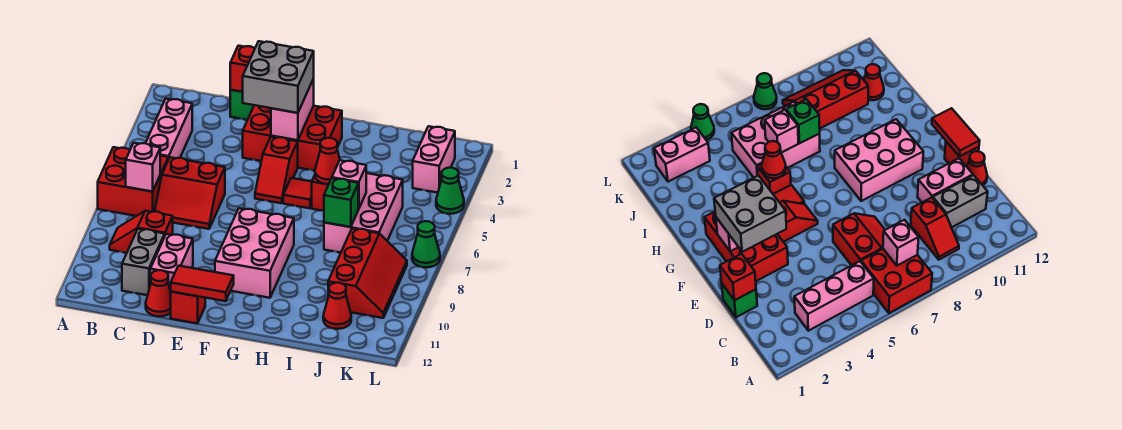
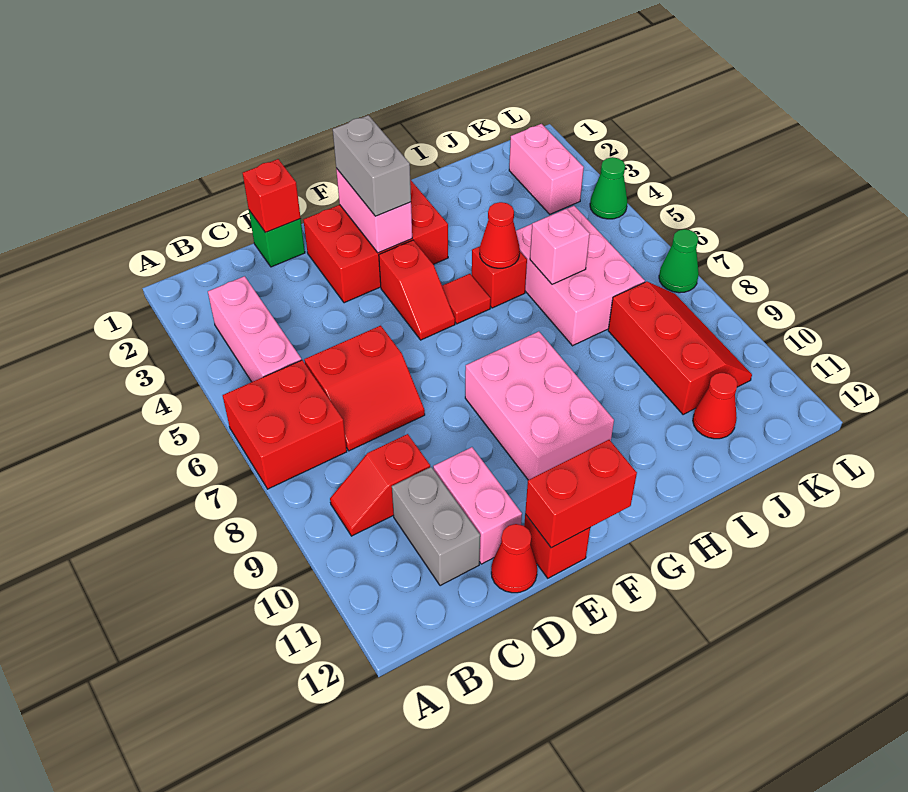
pink 1x1 brick [126,143,160,192] -> none
grey 2x2 brick [243,41,314,113] -> grey 1x2 brick [333,115,411,216]
red 1x2 tile [171,266,234,301] -> red 1x2 brick [525,440,637,548]
green 1x1 brick [324,178,358,227] -> none

